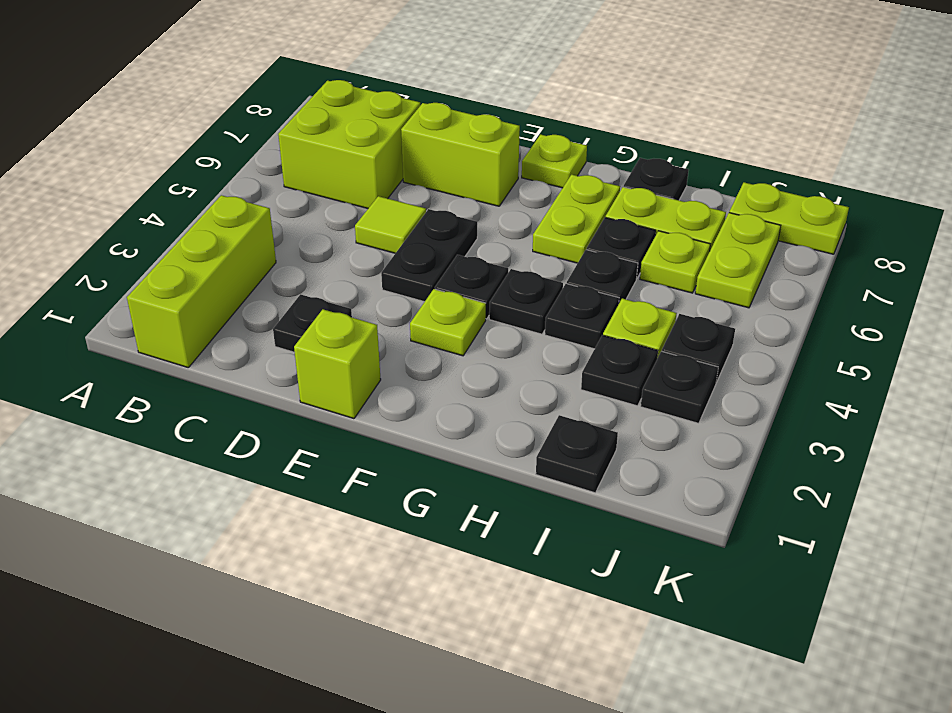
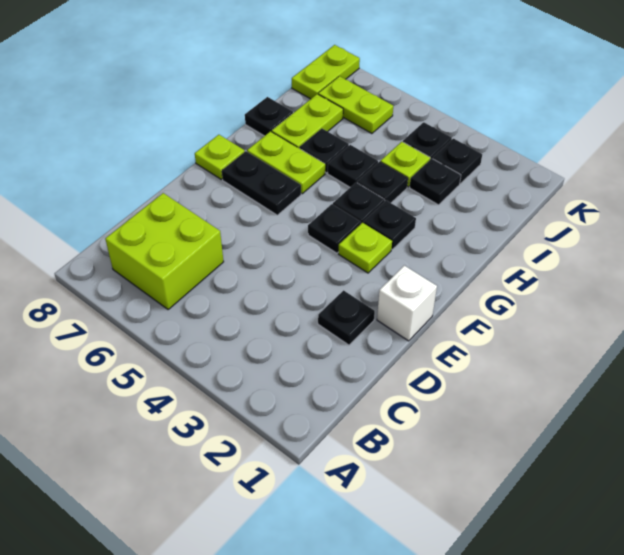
lime 1x3 brick [127,195,276,367] -> none
lime 1x1 tile [355,196,426,253] -> none
lime 1x2 brick [401,103,520,206] -> none
lime 1x1 brick [294,309,381,419] -> white 1x1 brick [377,266,437,341]
black 1x2 plate [381,209,477,302] -> black 1x2 plate moved to [222,151,301,215]
black 1x1 plate [536,415,618,493] -> black 1x1 plate moved to [364,201,416,250]
lime 1x1 plate [640,231,710,293] -> none

